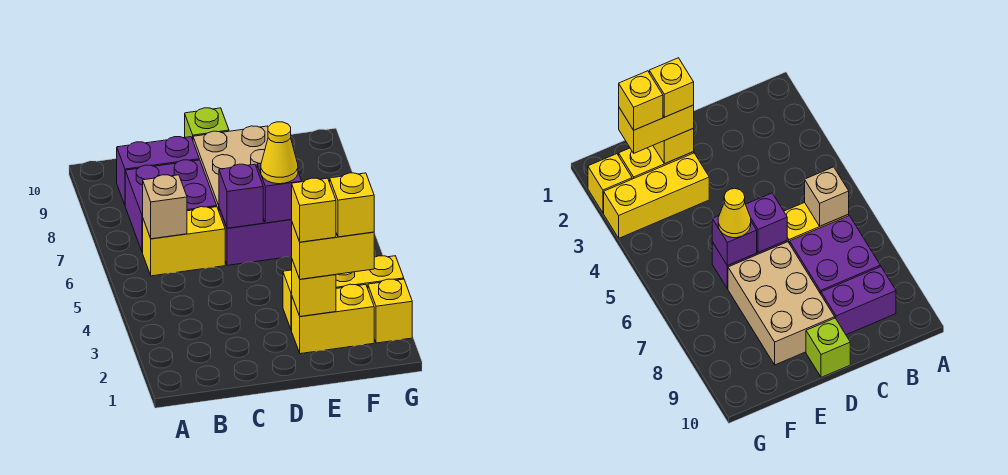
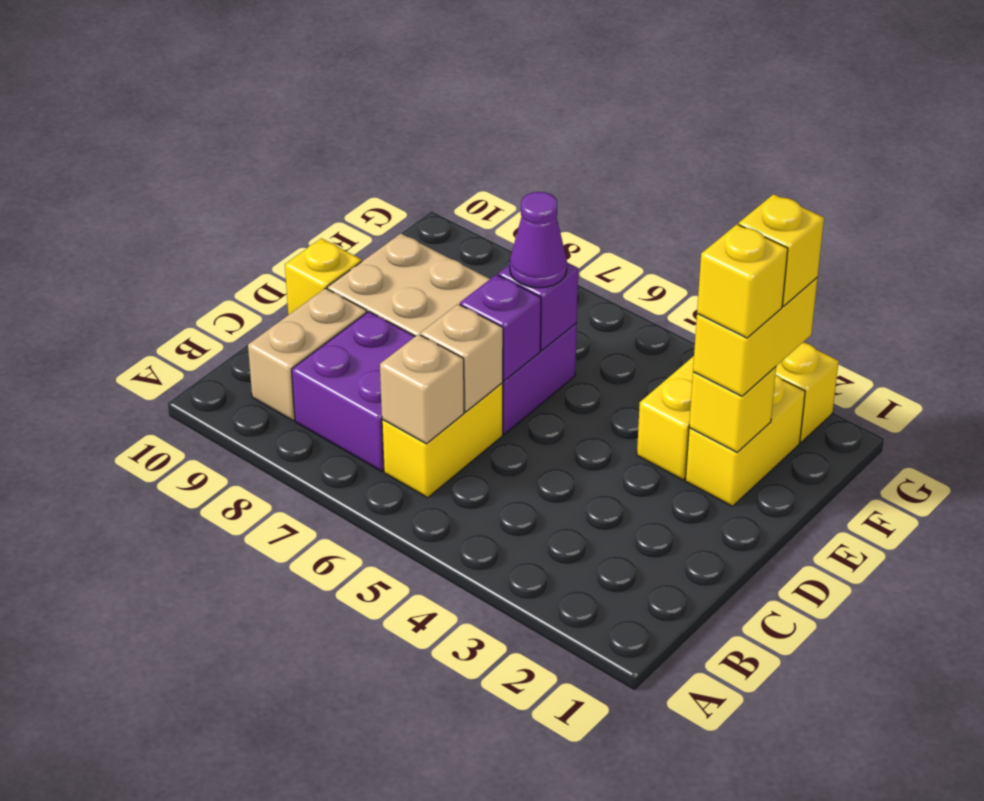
purple 1x2 brick [117,137,199,205] -> tan 1x2 brick [248,288,367,420]
none -> tan 1x1 brick [420,304,503,412]
lime 1x1 brick [185,108,229,140] -> yellow 1x1 brick [285,238,362,315]
yellow 1x1 cone [261,122,298,184] -> purple 1x1 cone [510,192,567,288]

